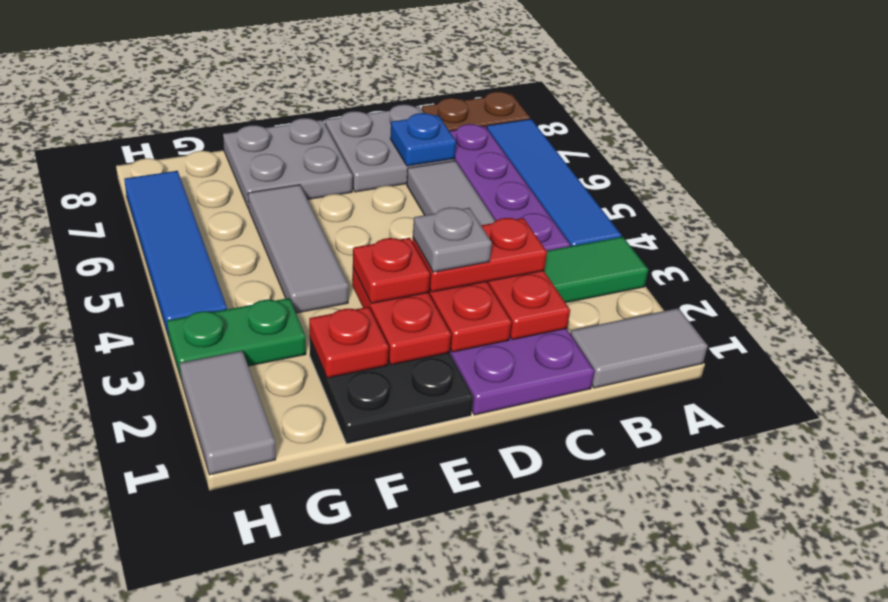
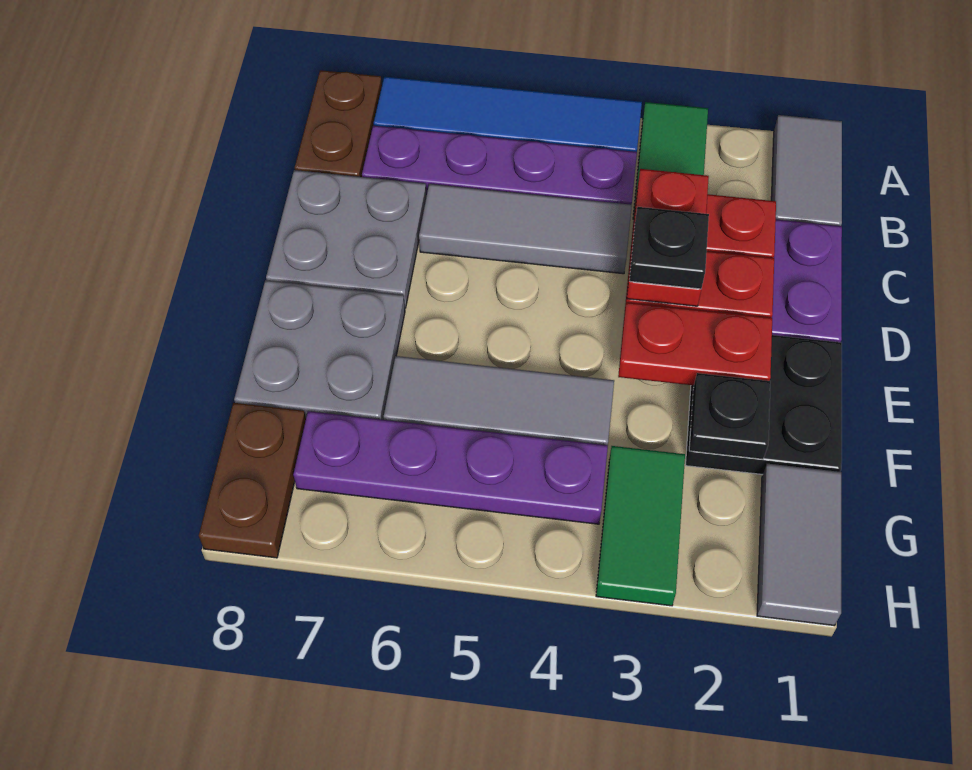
blue 1x1 plate [390,113,456,166] -> none
grey 1x1 plate [413,207,492,272] -> black 1x1 plate [629,207,709,289]
red 1x1 plate [353,238,430,304] -> none
red 1x1 plate [309,307,389,378] -> black 1x1 plate [689,373,770,459]
green 1x2 plate [167,298,306,378] -> green 1x2 tile [596,446,685,606]
none -> purple 1x4 plate [293,411,608,524]
none -> brown 1x2 plate [199,403,306,558]
grey 1x2 tile [180,351,276,475] -> grey 1x2 tile turned to [757,464,841,626]
blue 1x4 tile [124,171,227,337] -> none

